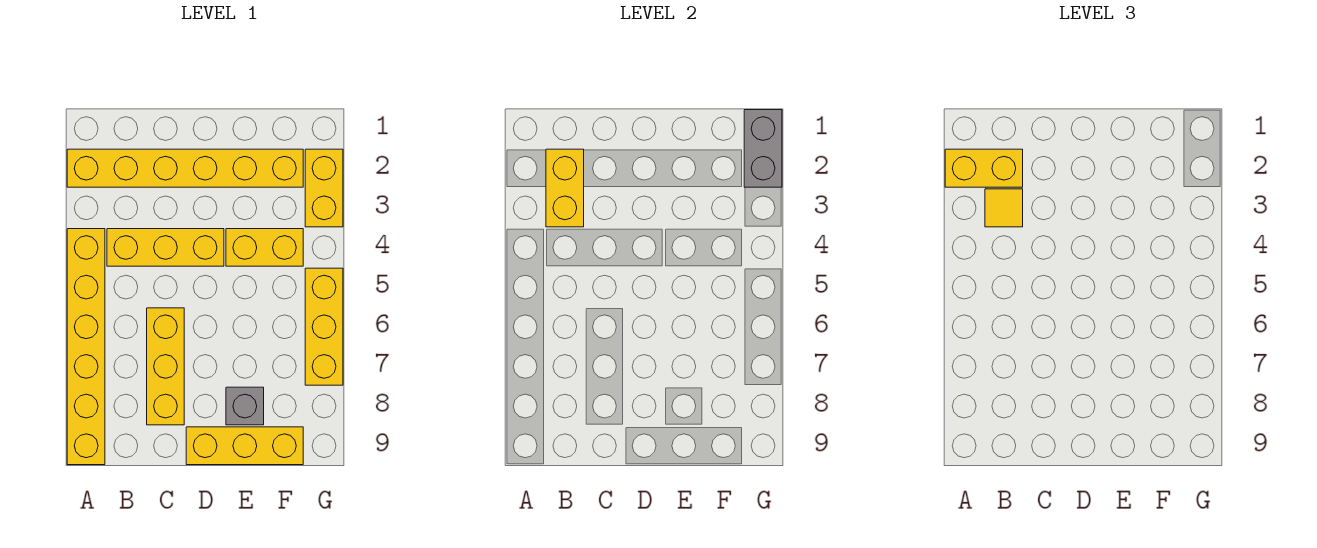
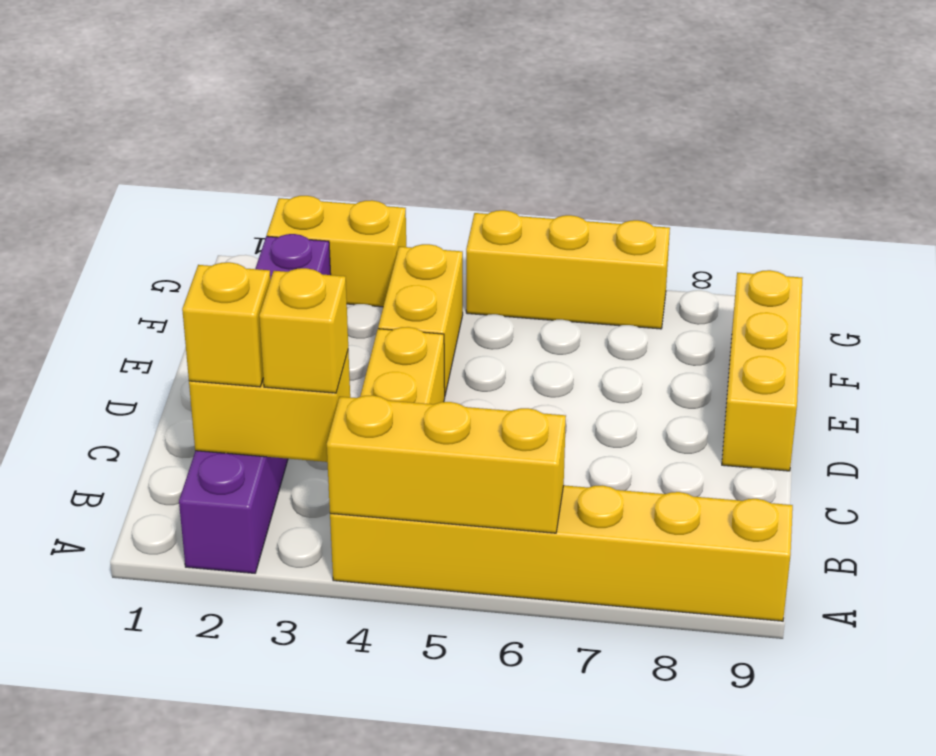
yellow 1x6 brick [67,149,303,187] -> purple 1x6 brick [179,234,331,573]
yellow 1x2 brick [945,149,1023,187] -> yellow 1x1 brick [182,262,270,387]
yellow 1x1 tile [985,189,1023,227] -> yellow 1x1 brick [259,268,348,393]
yellow 1x3 brick [147,308,184,425] -> yellow 1x3 brick moved to [327,395,566,533]
grey 1x1 brick [226,387,264,425] -> none
grey 1x2 brick [744,110,782,187] -> none

